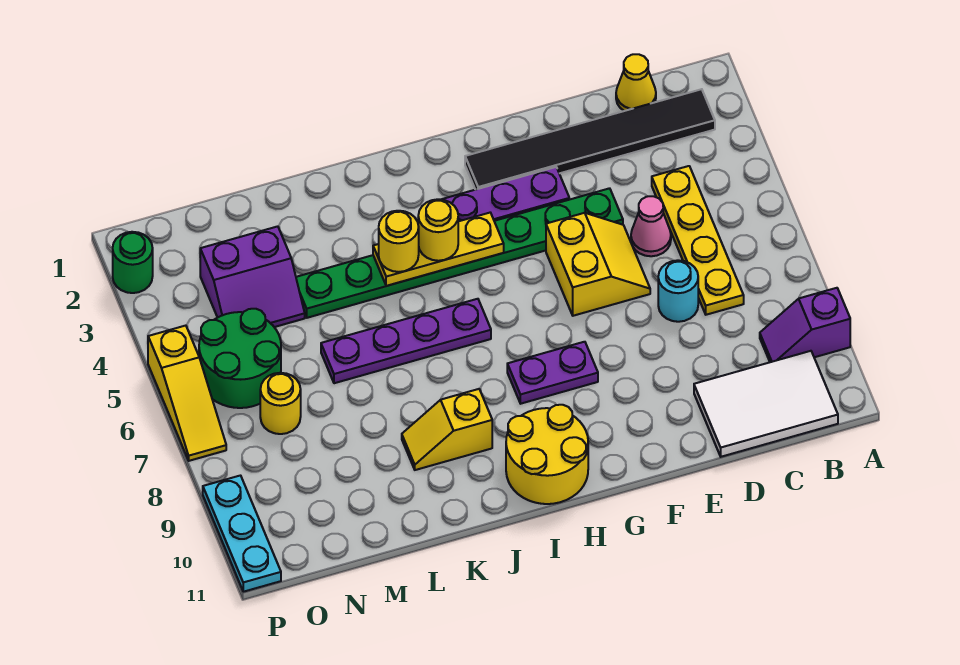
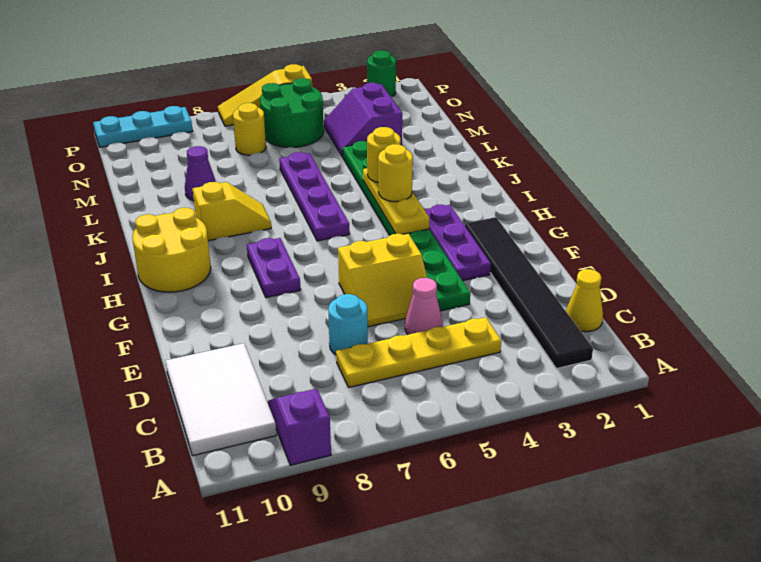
yellow 1x2 slope [402,389,492,470] -> yellow 1x2 slope turned to [193,182,271,241]
none -> purple 1x1 cone [185,146,216,200]

